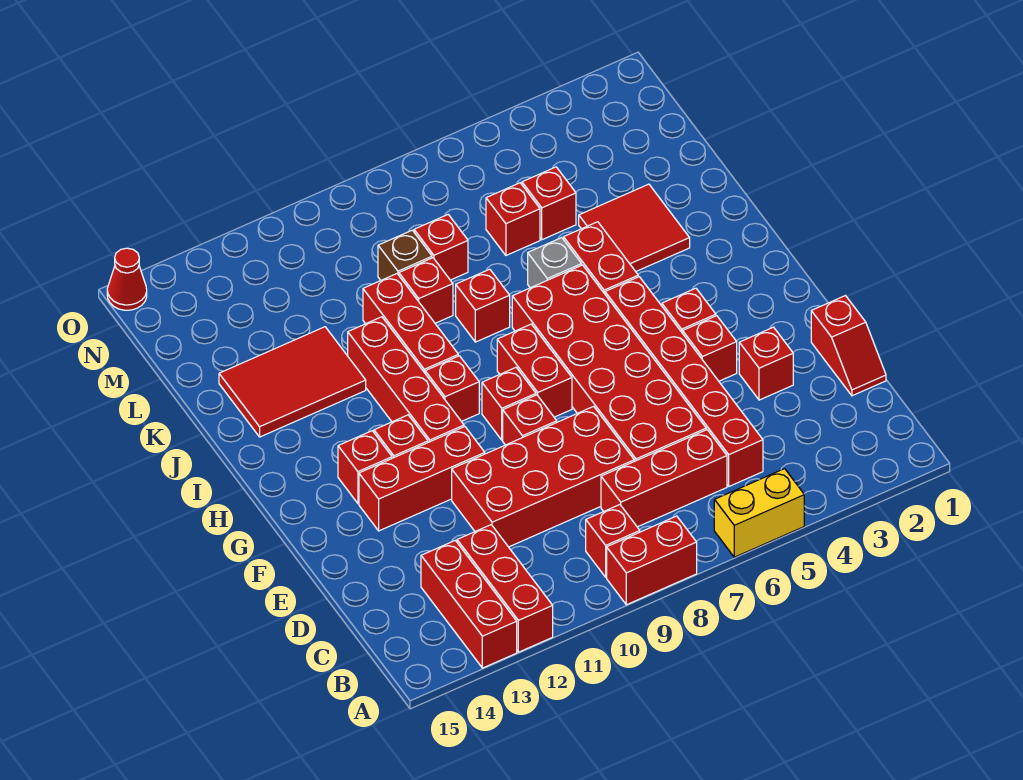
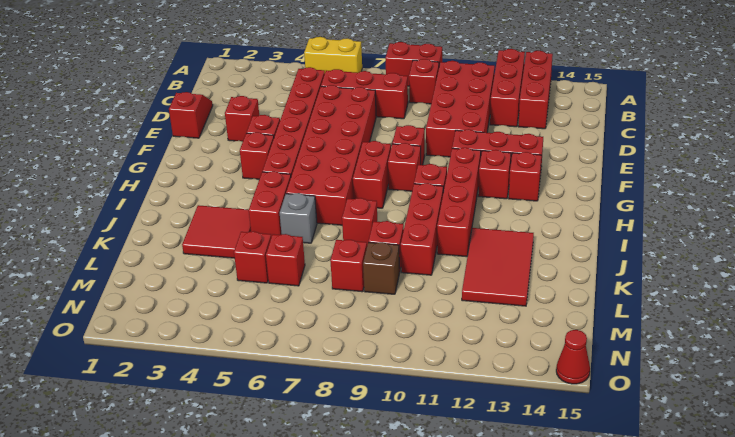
red 2x4 brick [452,406,634,547] -> red 2x4 brick turned to [426,61,495,157]
red 2x3 tile [219,327,366,437] -> red 2x3 tile turned to [462,228,534,306]

